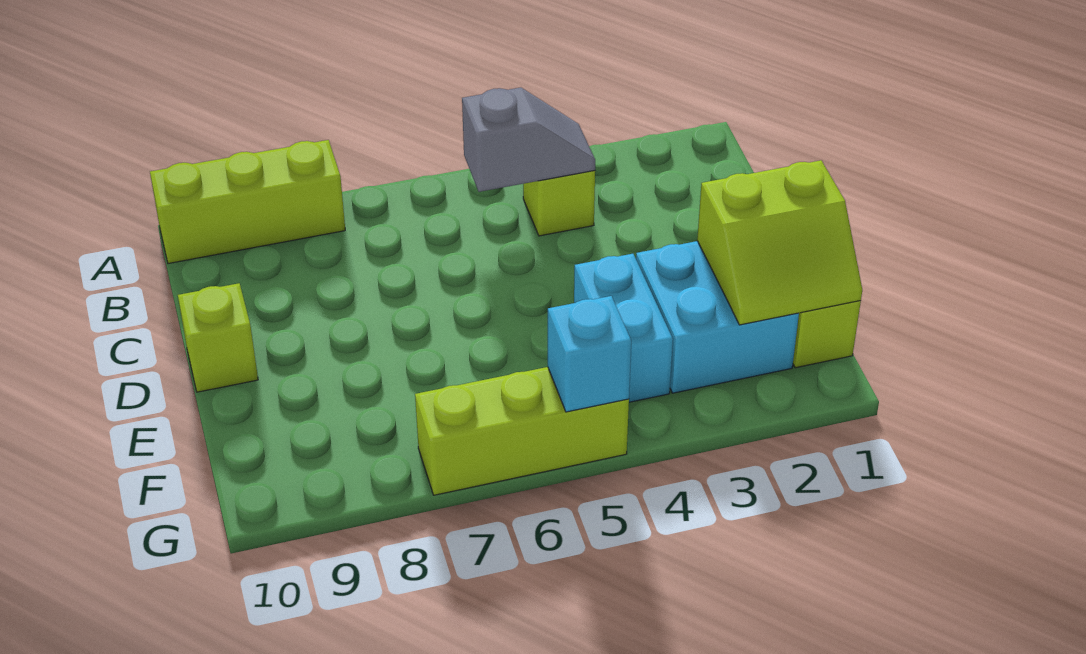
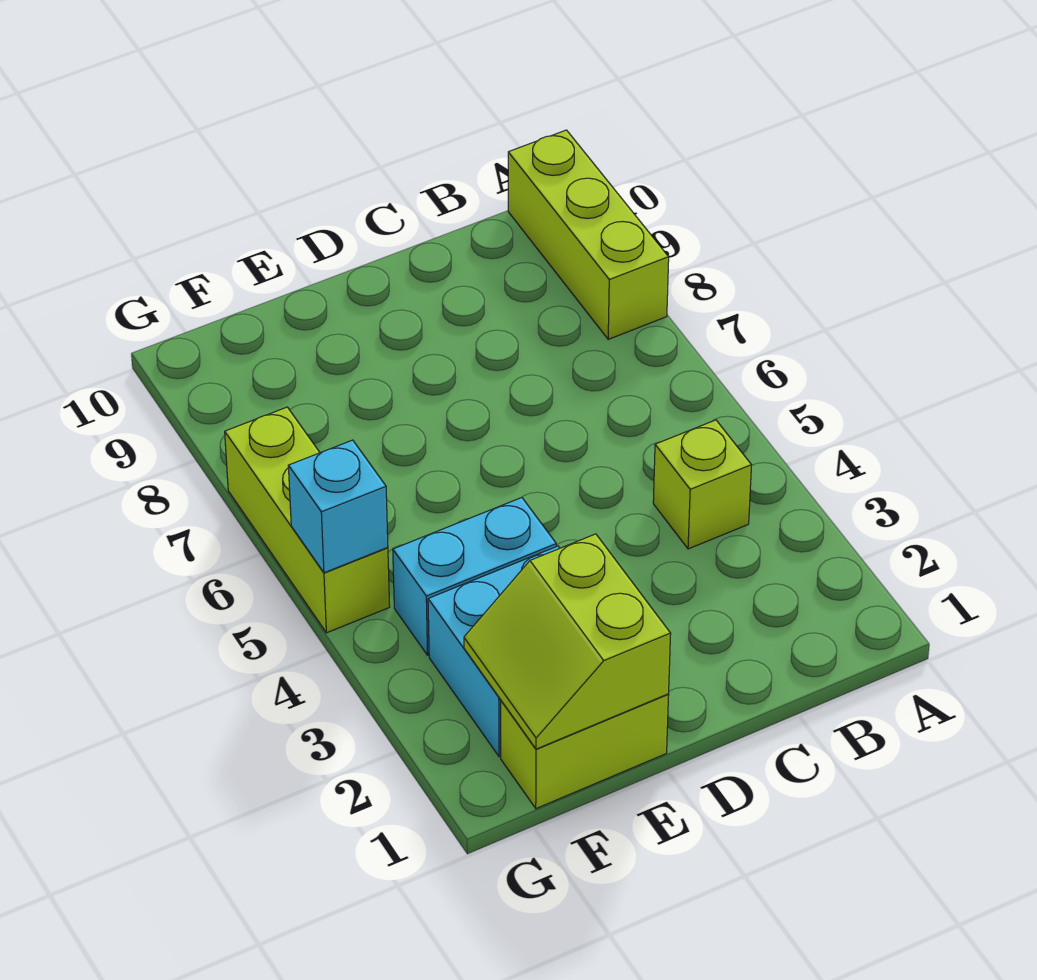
grey 1x2 slope [462,88,595,192] -> none
lime 1x1 brick [178,283,258,392] -> none

